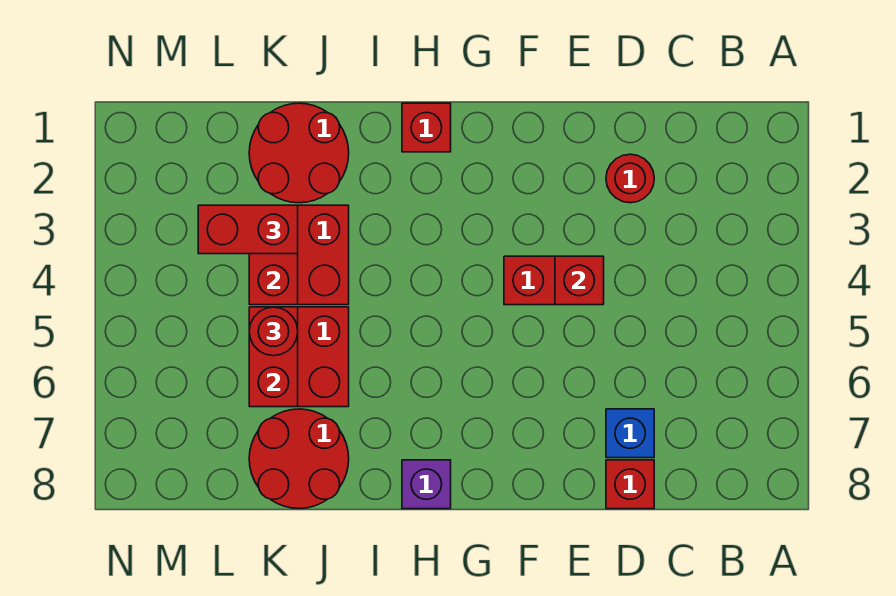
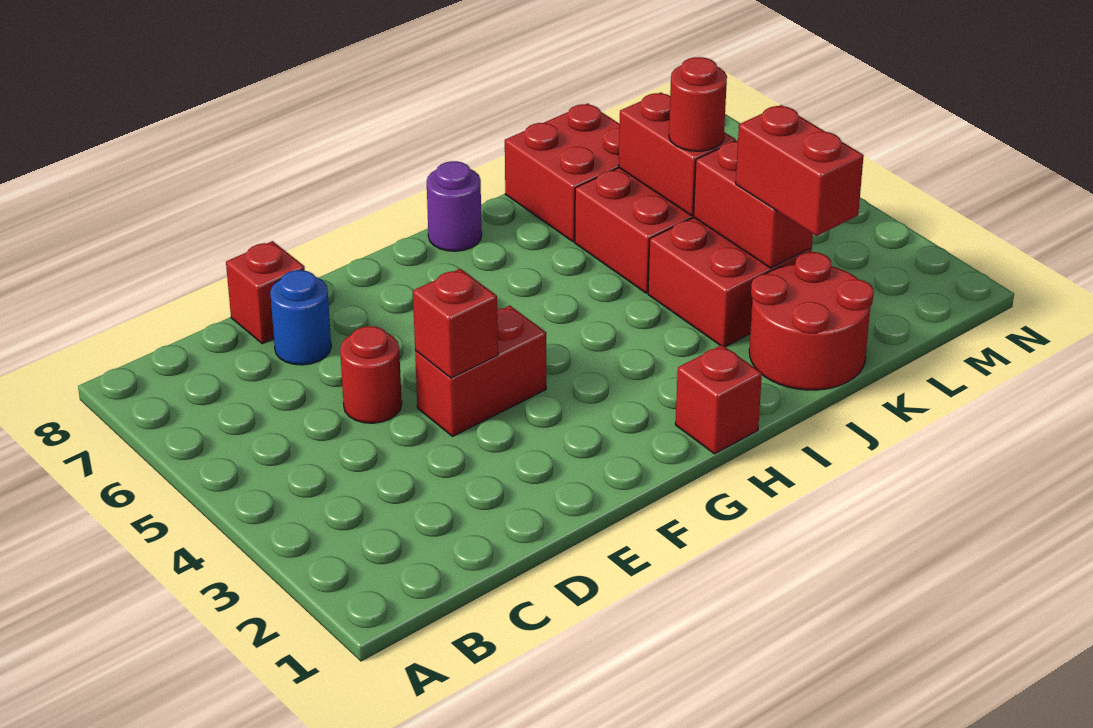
red 1x1 round brick [606,154,654,203] -> red 1x1 round brick moved to [340,326,402,423]
blue 1x1 brick [606,409,654,458] -> blue 1x1 round brick [270,270,331,365]
purple 1x1 brick [402,460,451,509] -> purple 1x1 round brick [427,161,482,251]
red 2x2 round brick [249,409,349,509] -> red 2x2 brick [505,103,620,242]
red 1x2 brick [198,205,298,254] -> red 1x2 brick turned to [736,105,864,236]

